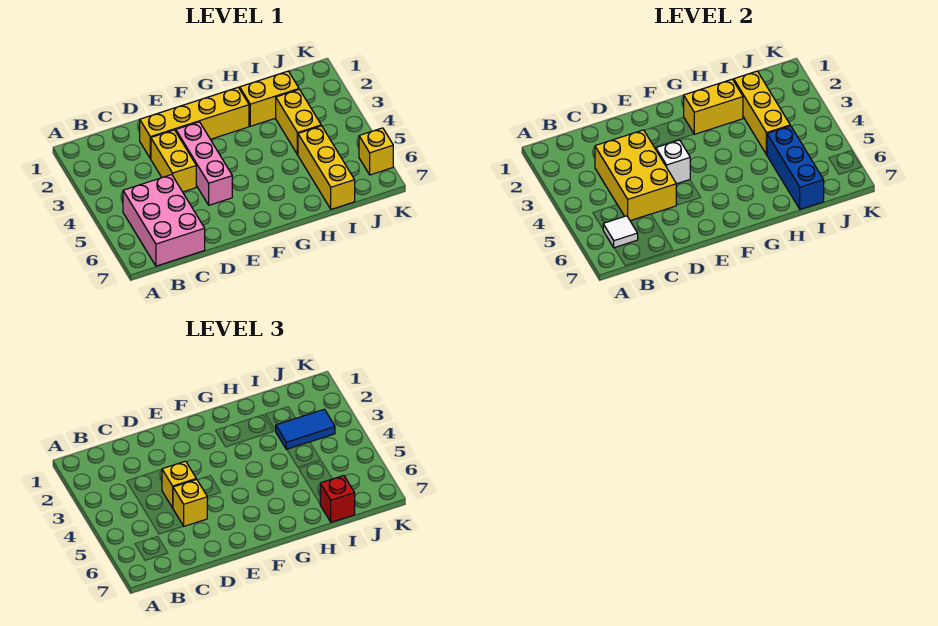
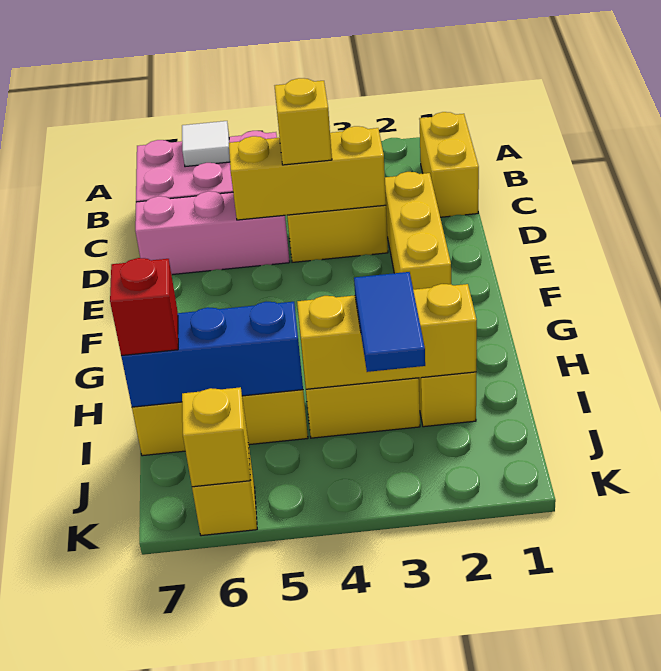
yellow 2x3 brick [595,130,676,221] -> yellow 1x3 brick [229,126,386,220]
yellow 1x4 brick [140,87,249,159] -> yellow 1x3 brick [385,172,451,289]
yellow 1x1 brick [173,479,207,526] -> yellow 1x1 brick moved to [182,387,251,487]
pink 1x3 brick [176,122,232,205] -> pink 1x3 brick moved to [135,191,290,275]
white 1x1 brick [656,140,690,184] -> none
yellow 1x2 brick [684,79,743,134] -> yellow 1x2 brick moved to [419,112,479,217]

